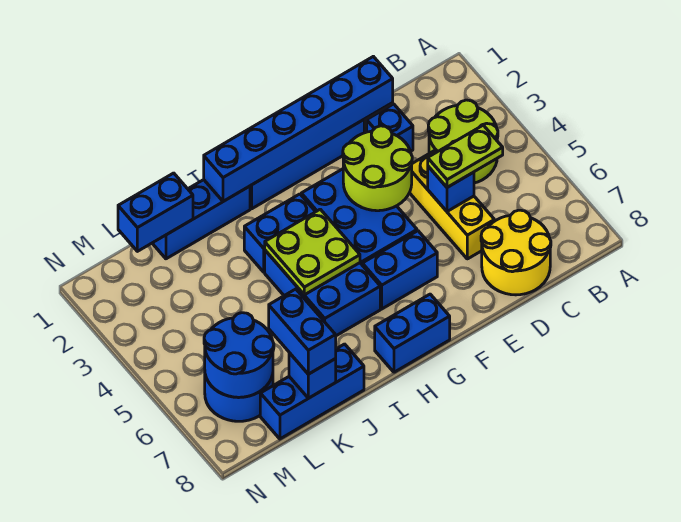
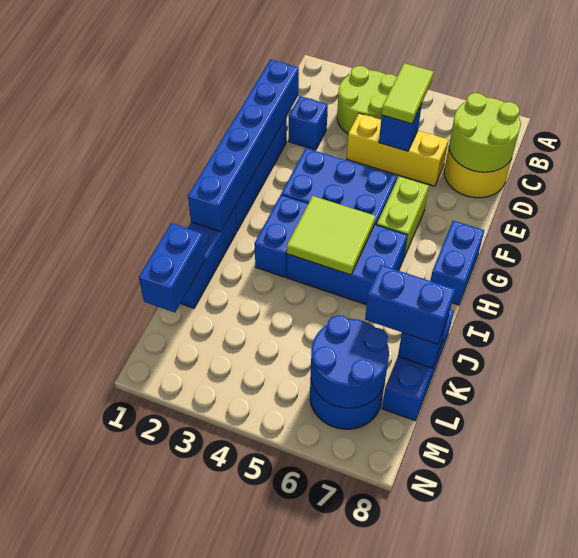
lime 1x2 plate [428,125,503,187] -> lime 1x2 tile [382,63,434,124]
lime 2x2 round brick [343,126,412,211] -> lime 2x2 round brick moved to [449,93,521,172]
blue 1x2 brick [362,231,437,309] -> lime 1x2 brick [377,176,429,257]
lime 2x2 plate [265,209,360,295] -> lime 2x2 tile [287,196,376,275]

